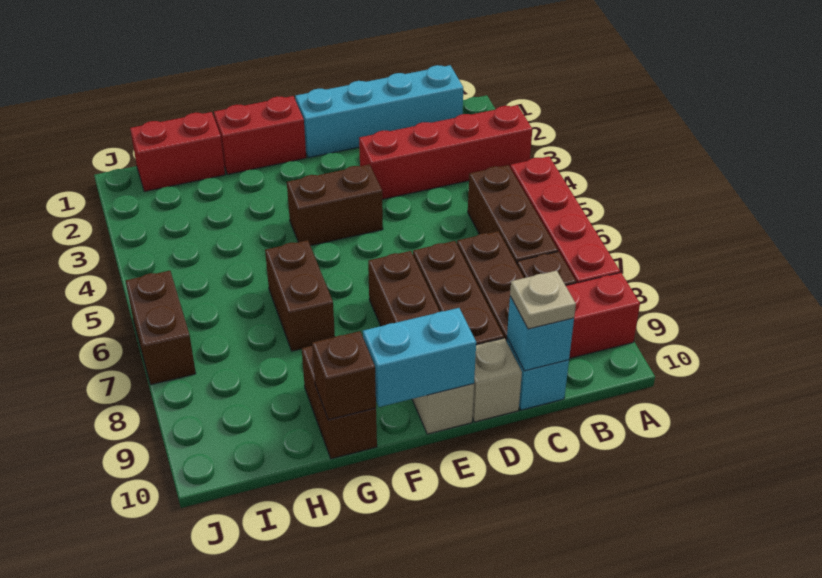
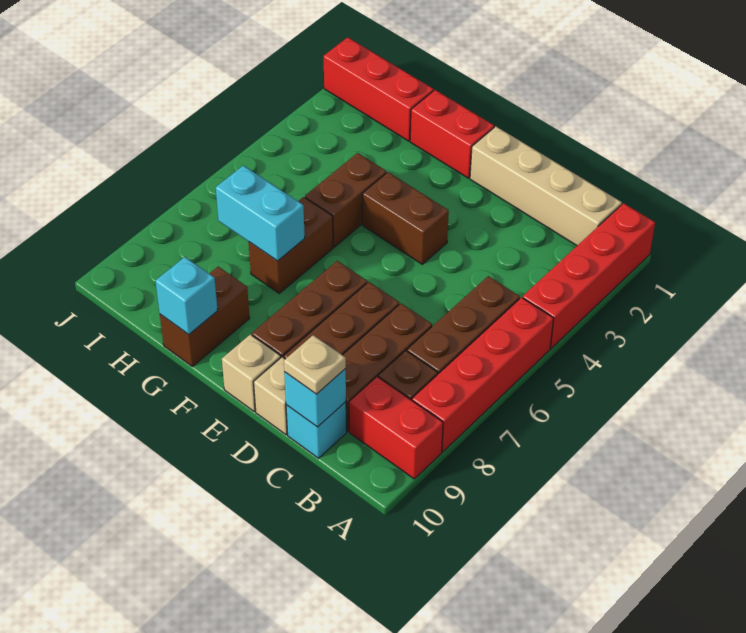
red 1x4 brick [359,105,532,199] -> red 1x4 brick turned to [523,203,655,348]
cyan 1x4 brick [295,65,463,158] -> tan 1x4 brick [470,127,622,246]
cyan 1x2 brick [363,308,476,407] -> cyan 1x2 brick moved to [216,165,305,261]
brown 1x1 brick [312,331,376,420] -> cyan 1x1 brick [156,257,218,334]
red 1x2 brick [130,112,225,192] -> red 1x3 brick [323,37,434,141]
brown 1x2 brick [126,271,196,385] -> brown 1x2 brick moved to [305,153,387,247]

